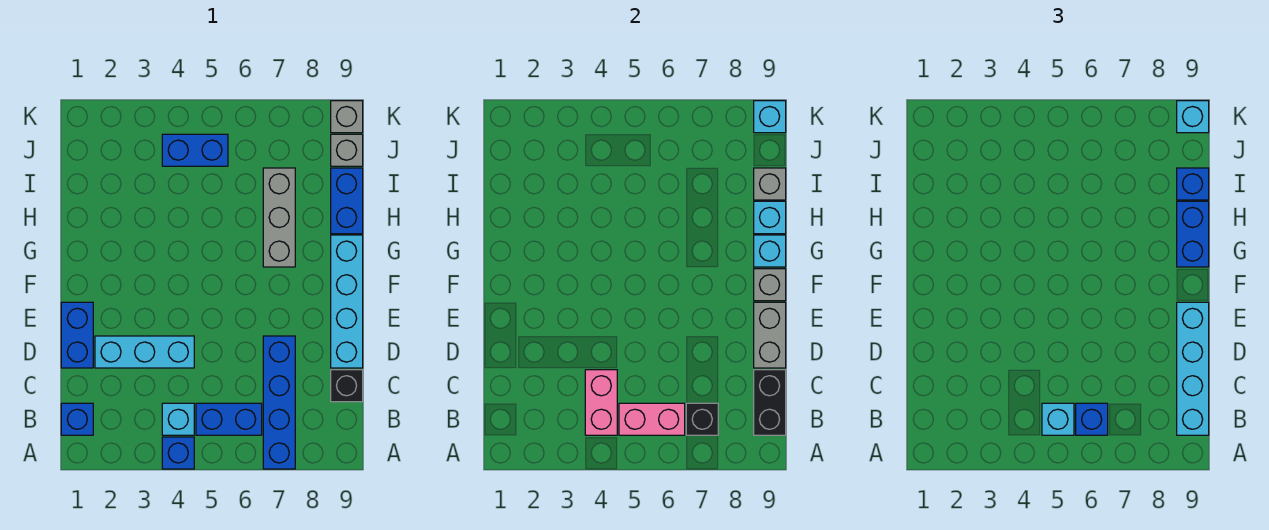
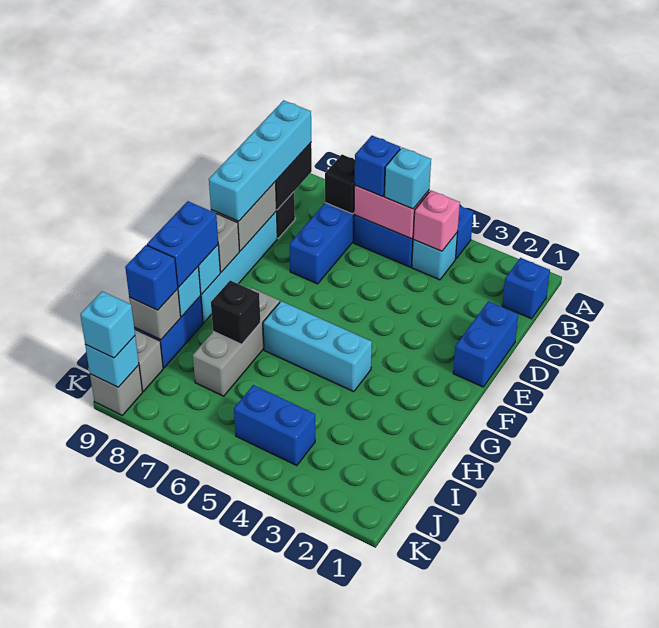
pink 1x2 brick [585,370,617,435] -> pink 1x1 brick [413,191,460,251]
cyan 1x3 brick [95,336,194,368] -> cyan 1x3 brick moved to [263,301,372,392]
none -> black 1x1 brick [211,280,260,344]

